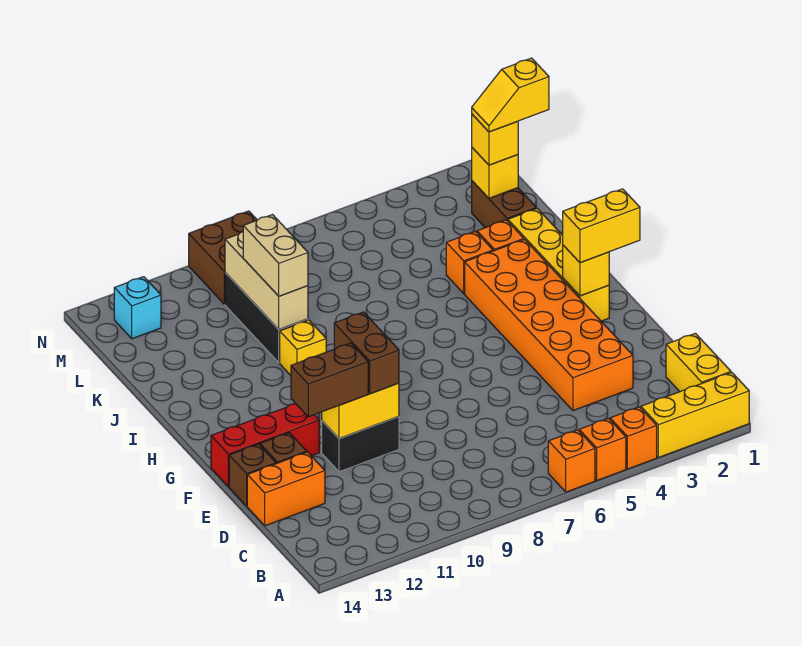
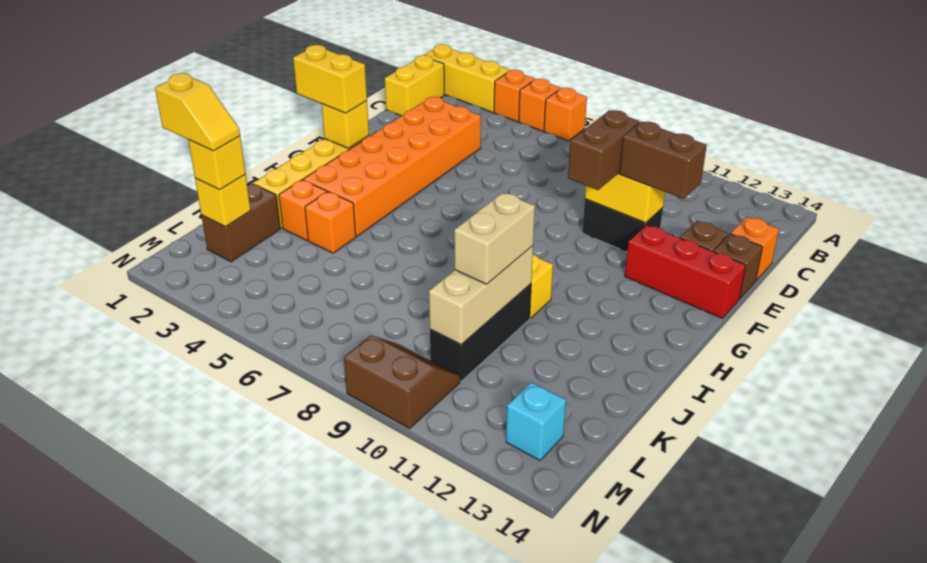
orange 1x2 brick [247,452,325,526] -> orange 1x1 brick [731,217,779,280]
brown 2x2 brick [189,211,257,304] -> brown 2x2 slope [344,336,460,428]

